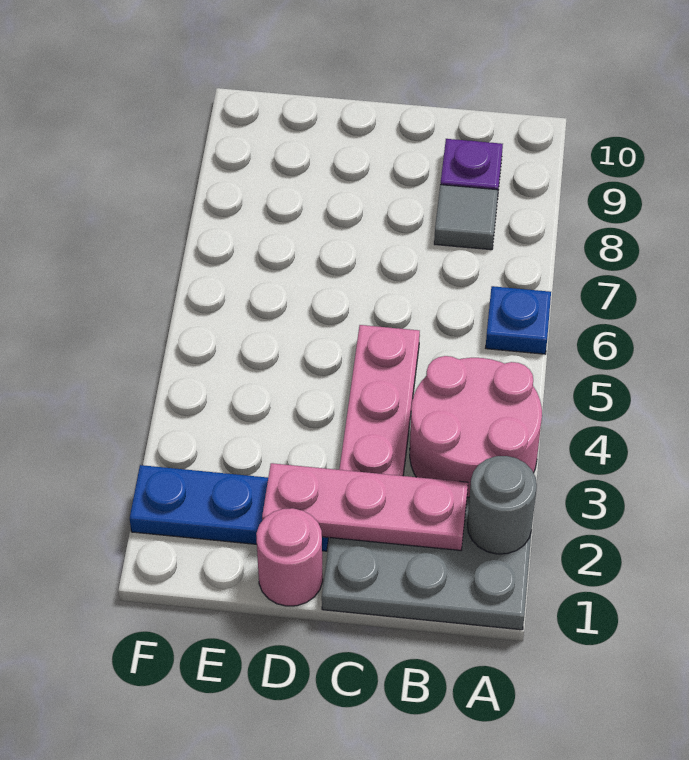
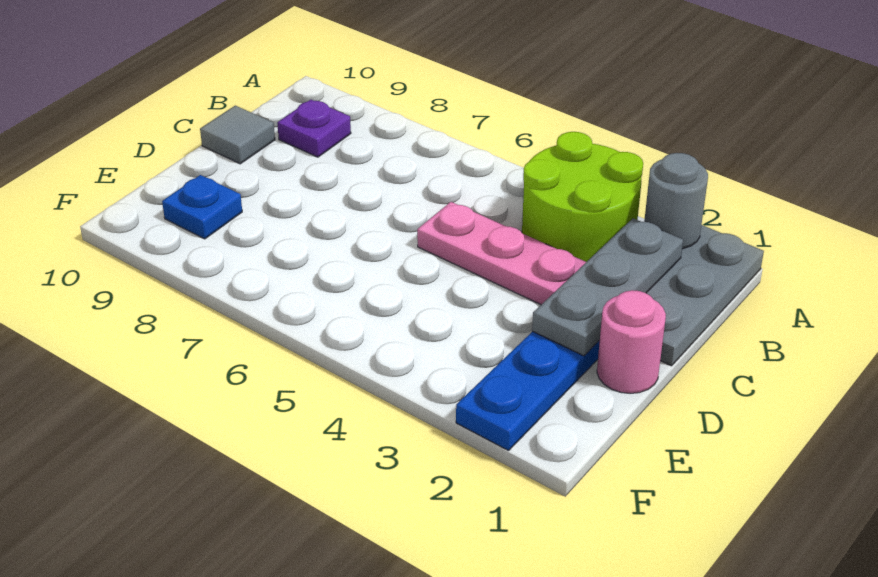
pink 2x2 round brick [410,356,542,497] -> lime 2x2 round brick [522,132,643,262]
blue 1x1 plate [486,286,551,354] -> blue 1x1 plate moved to [162,175,242,239]
pink 1x3 plate [262,463,468,550] -> grey 1x3 plate [532,218,683,356]
grey 1x1 tile [434,185,498,250] -> grey 1x1 tile moved to [200,106,275,164]

